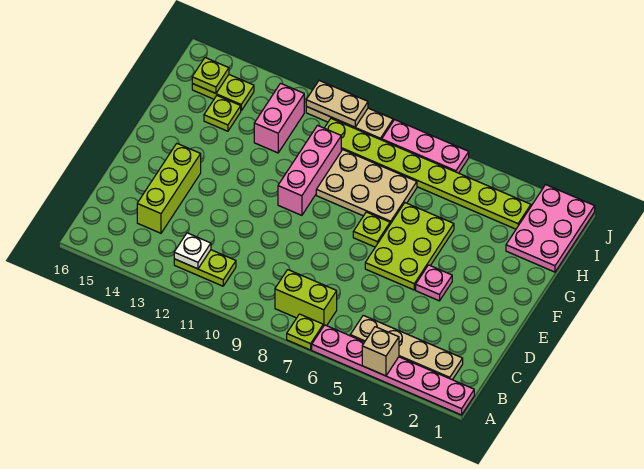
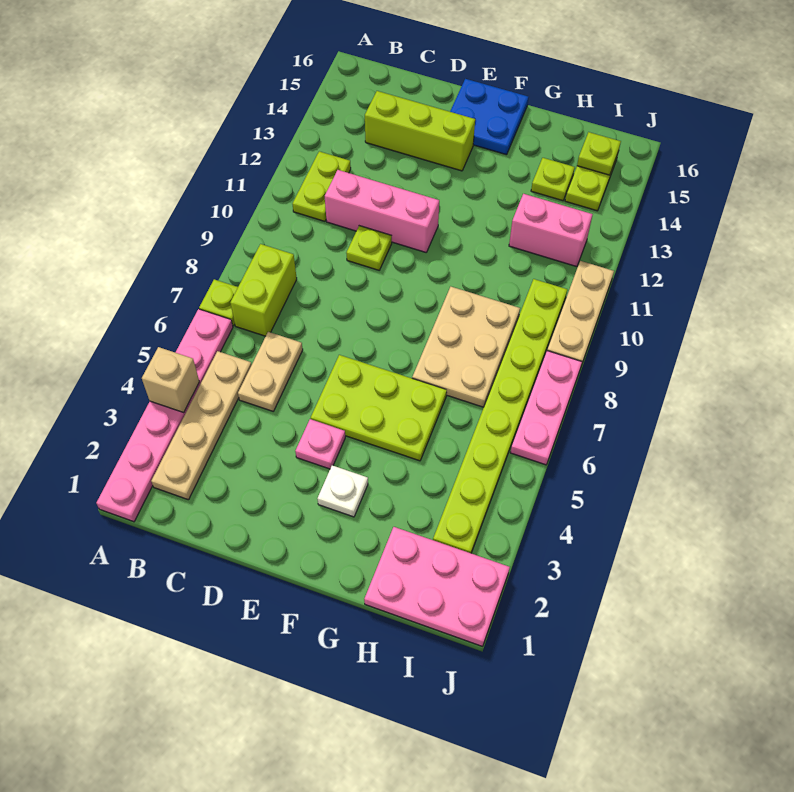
white 1x1 plate [174,233,211,269] -> white 1x1 plate moved to [317,465,368,517]
none -> blue 2x2 plate [450,79,528,155]
lime 1x1 plate [353,212,390,247] -> lime 1x1 plate moved to [346,226,392,270]
pink 1x3 brick [278,125,341,215] -> pink 1x3 brick moved to [325,170,439,252]
tan 1x2 plate [306,81,368,127] -> tan 1x2 plate moved to [238,332,303,411]

